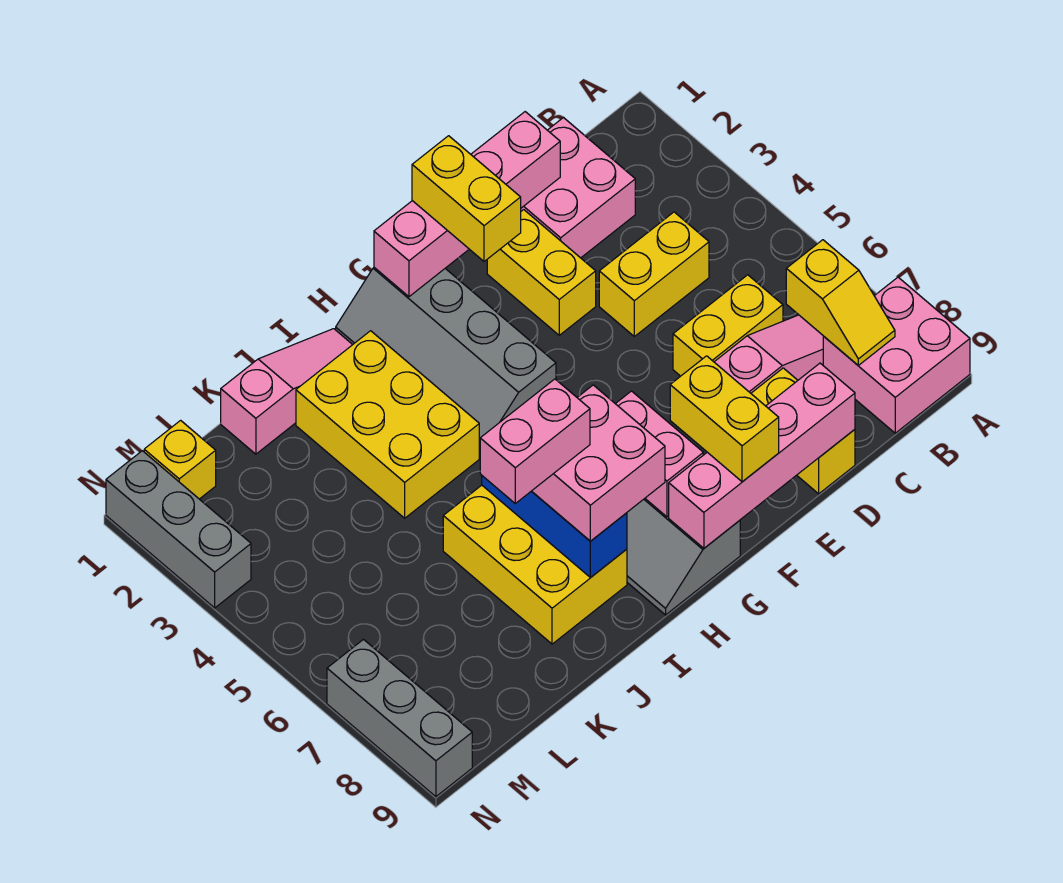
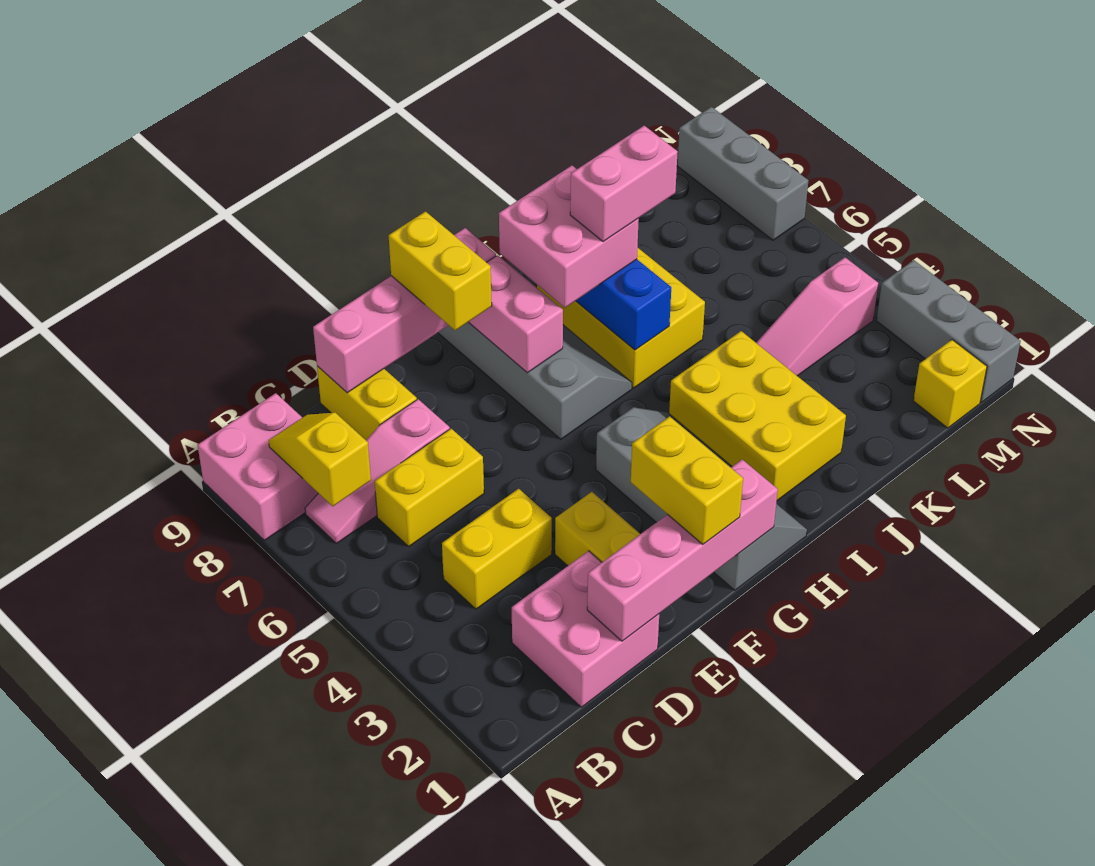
pink 1x3 slope [221,329,353,454] -> pink 1x3 slope moved to [756,258,878,376]

